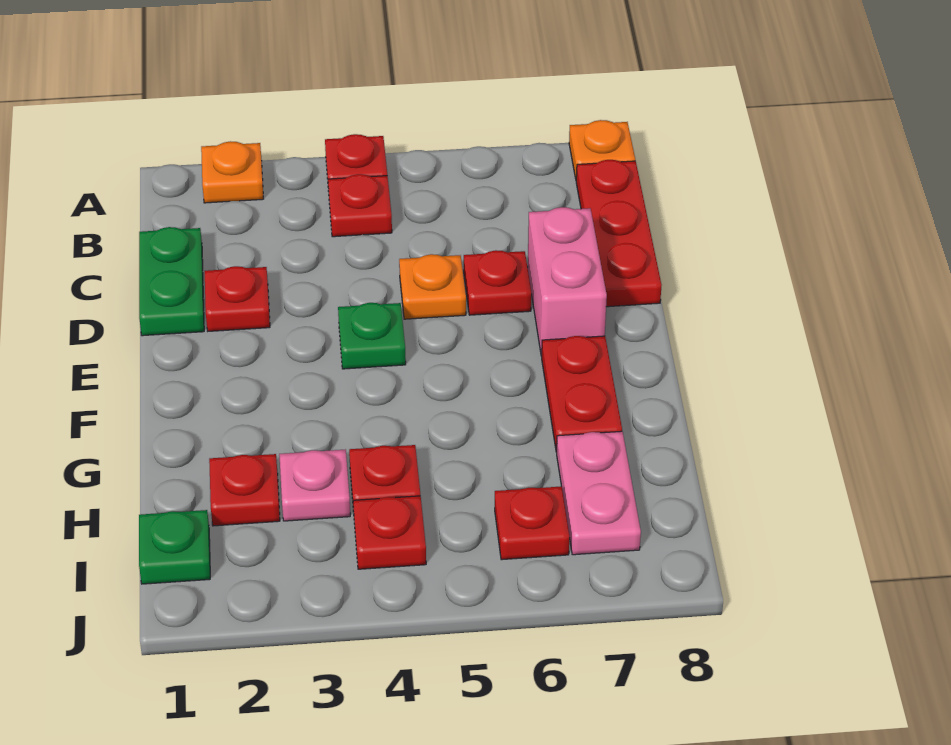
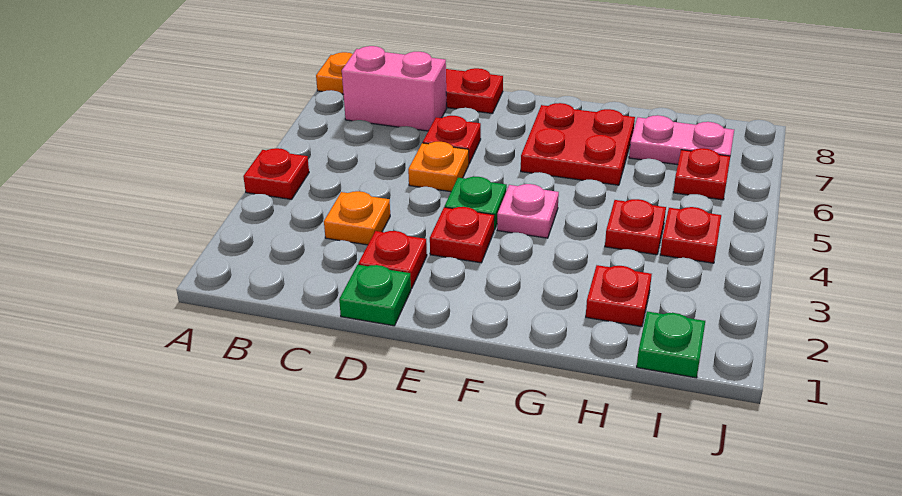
orange 1x1 plate [201,141,263,203] -> orange 1x1 plate moved to [324,191,390,245]
red 1x1 plate [328,174,392,237] -> red 1x1 plate moved to [430,207,494,263]
green 1x2 plate [139,227,204,336] -> green 1x1 plate [339,265,411,326]
pink 1x2 brick [528,207,607,356] -> pink 1x2 brick moved to [342,46,447,131]
red 1x2 plate [542,336,622,452] -> red 2x2 plate [521,103,635,185]
pink 1x1 plate [279,450,350,521] -> pink 1x1 plate moved to [497,184,559,238]

